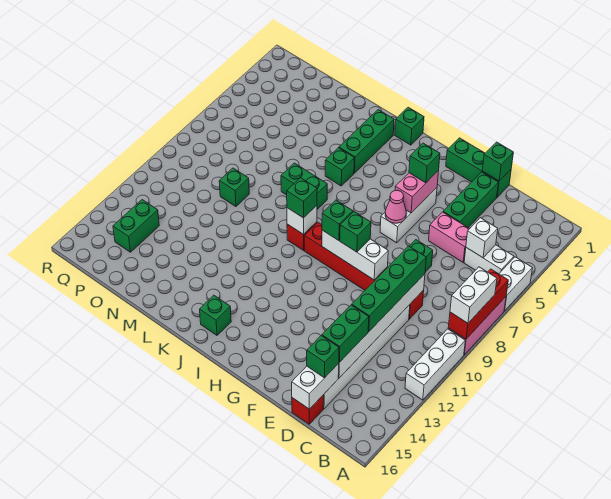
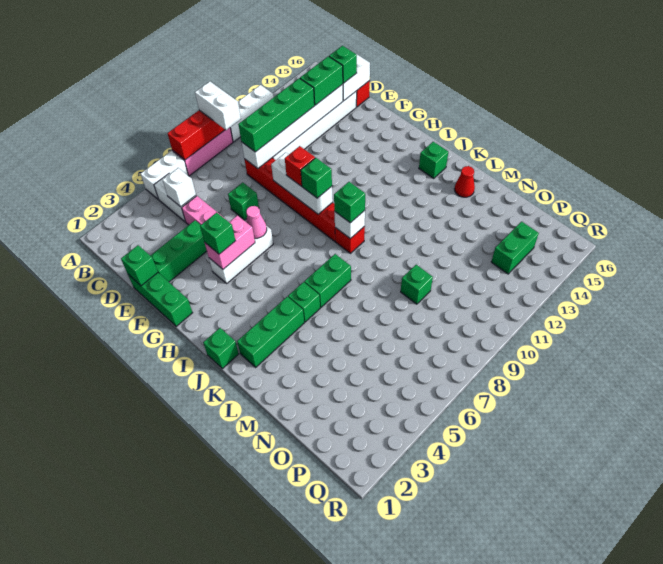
white 1x2 brick [450,267,497,323] -> white 1x2 brick turned to [195,82,241,130]
green 1x1 brick [340,212,371,252] -> red 1x1 brick [285,146,315,186]
green 1x2 brick [281,163,327,209] -> green 1x2 brick turned to [304,254,351,307]
none -> red 1x1 cone [455,166,475,197]

